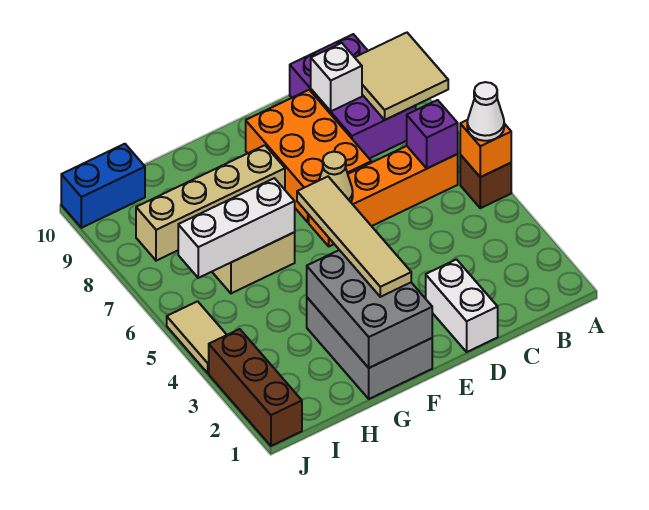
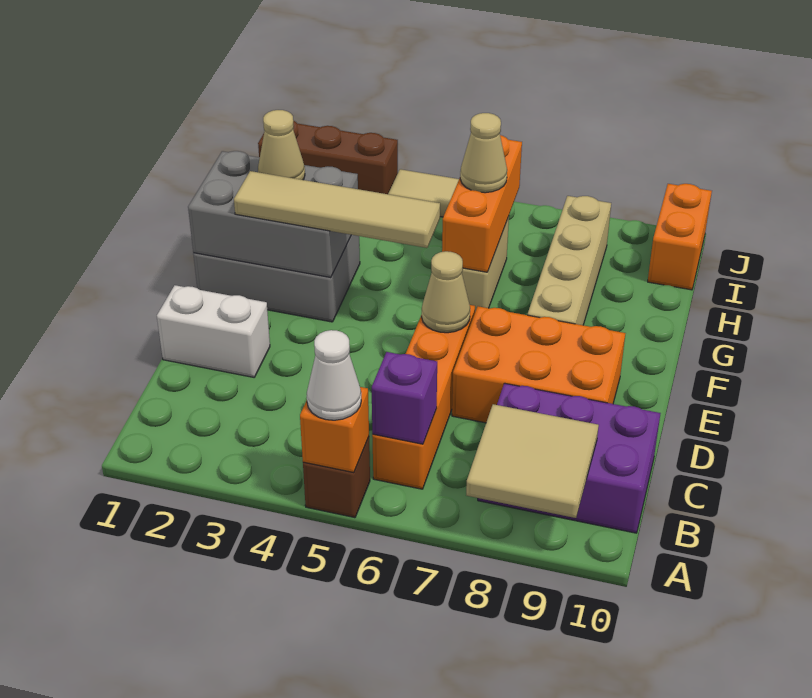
white 1x1 brick [311,43,362,111] -> none
none -> tan 1x1 cone [258,110,305,180]
white 1x3 brick [178,178,295,278] -> orange 1x3 brick [442,135,522,272]
none -> tan 1x1 cone [460,113,507,193]
blue 1x2 brick [61,144,145,228] -> orange 1x2 brick [648,184,712,290]

